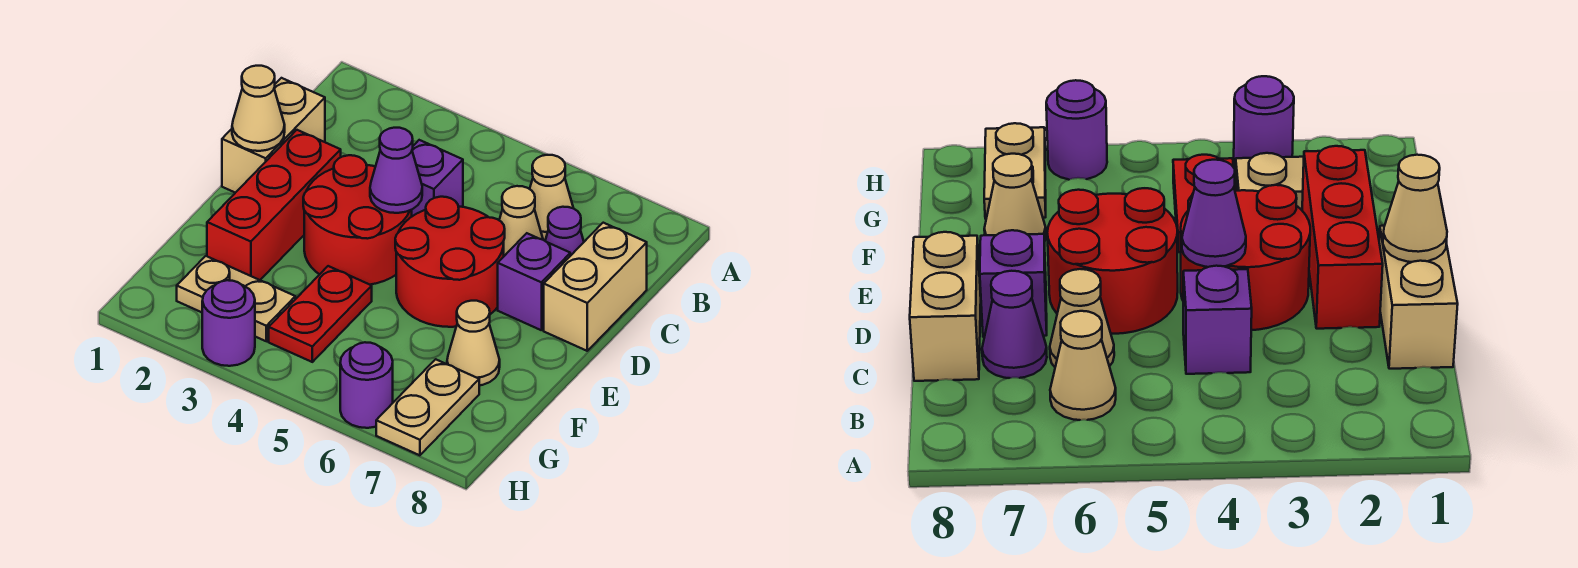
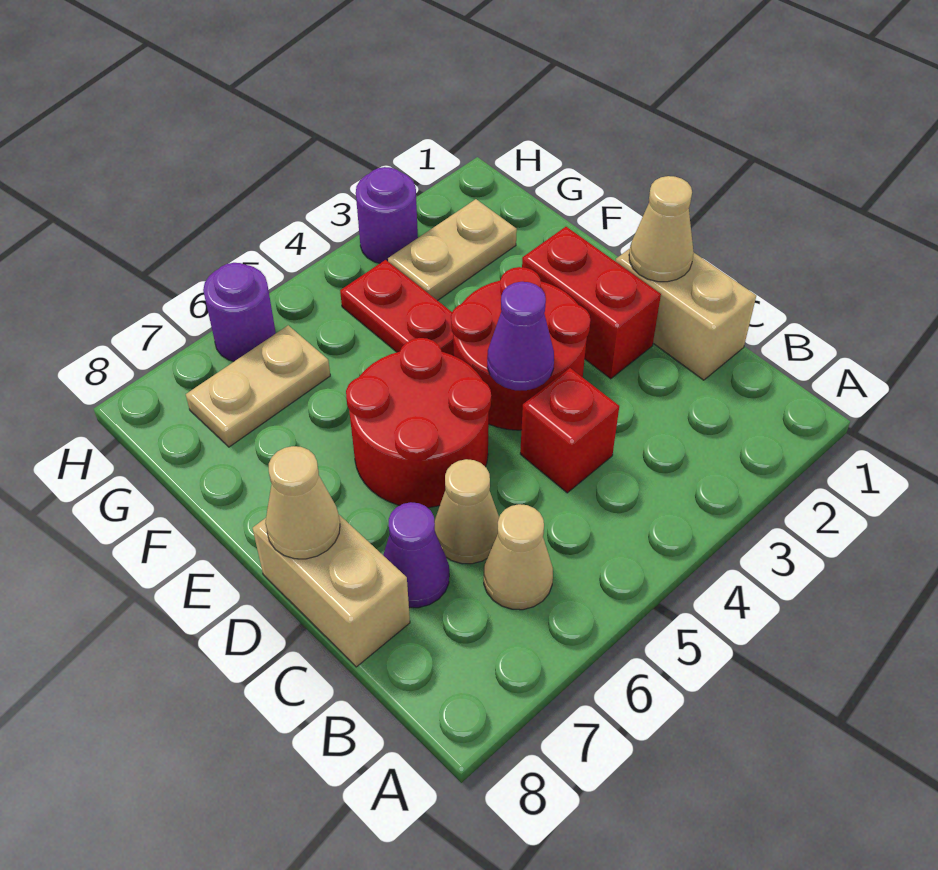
purple 1x1 brick [412,140,463,216] -> red 1x1 brick [520,368,619,493]
red 1x3 brick [207,130,341,280] -> red 1x2 brick [522,227,661,379]
purple 1x1 brick [498,233,570,330] -> none
tan 1x1 cone [447,301,500,385] -> tan 1x1 cone moved to [265,446,340,559]
tan 1x2 plate [376,359,479,455] -> tan 1x2 plate turned to [186,325,330,447]

